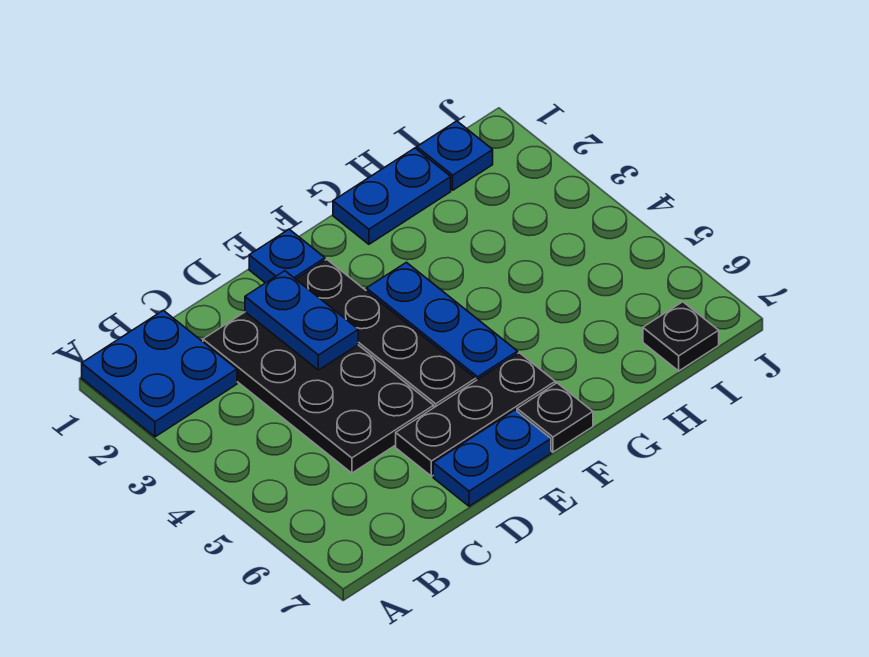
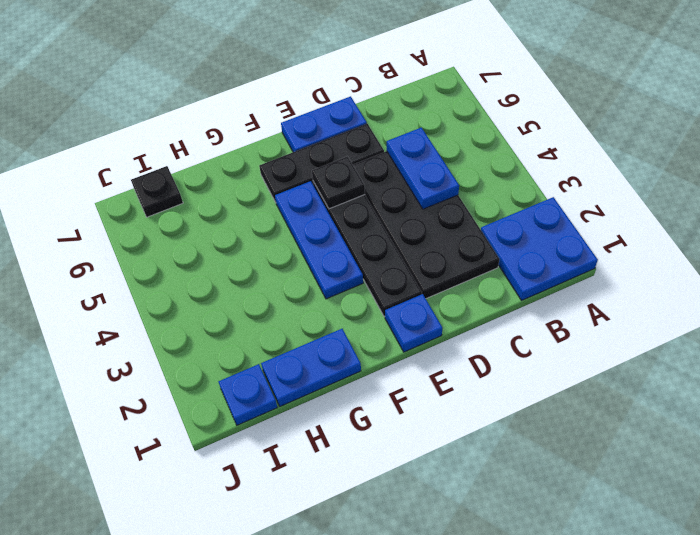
blue 1x2 plate [245,271,358,370] -> blue 1x2 plate moved to [387,127,459,209]
black 1x1 plate [517,383,593,452] -> black 1x1 plate moved to [312,157,365,209]

